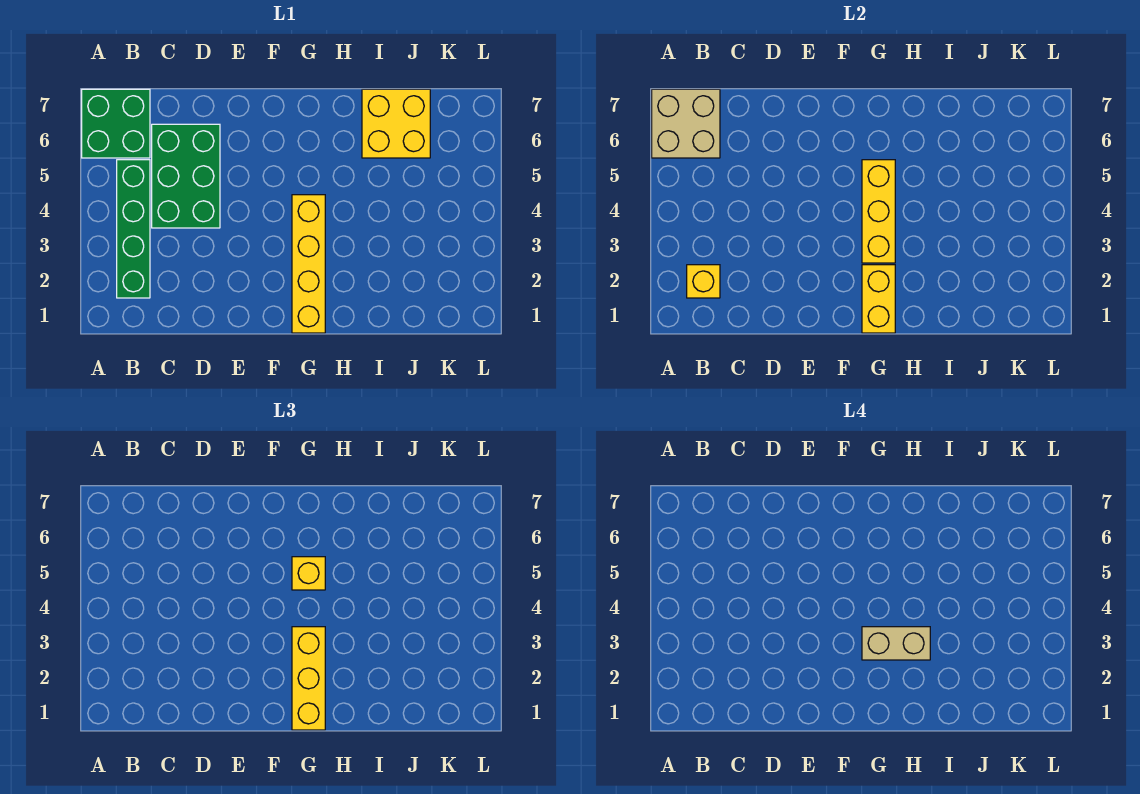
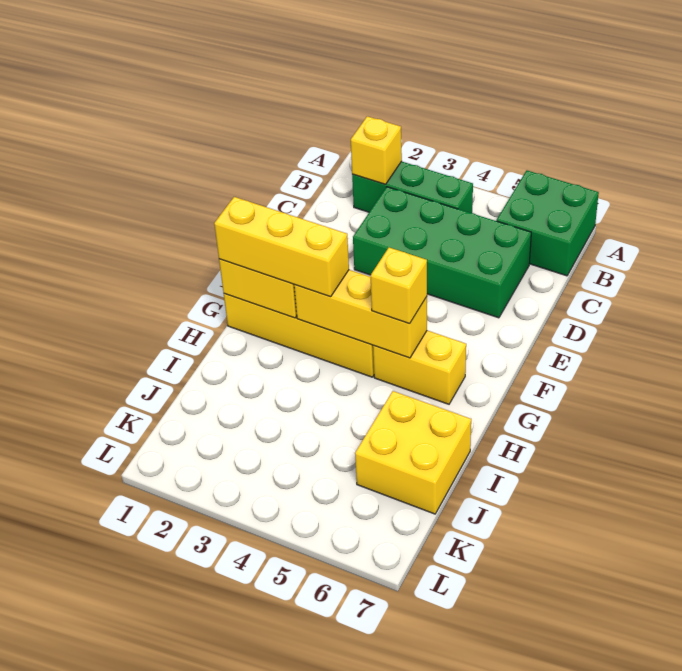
tan 2x2 brick [652,89,720,158] -> none
green 1x4 brick [117,160,150,298] -> green 1x3 brick [352,161,473,213]
green 2x3 brick [152,124,220,228] -> green 2x4 brick [353,187,531,318]
tan 1x2 brick [862,627,930,660] -> none
none -> yellow 1x2 brick [373,330,466,404]

